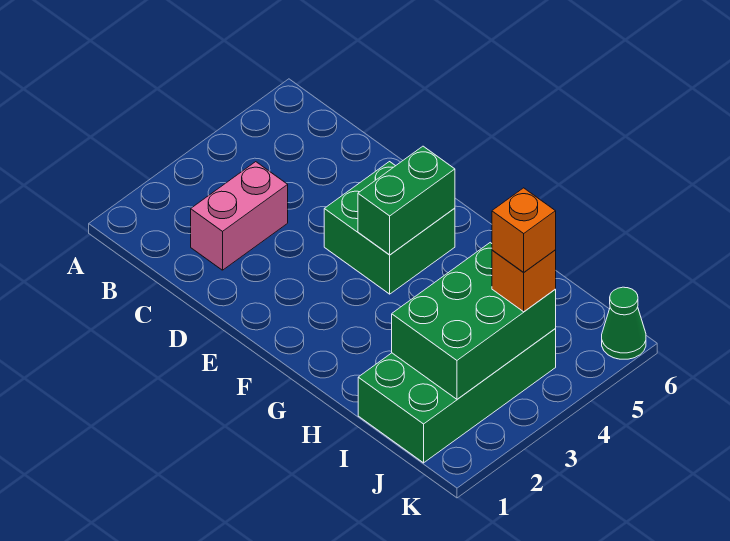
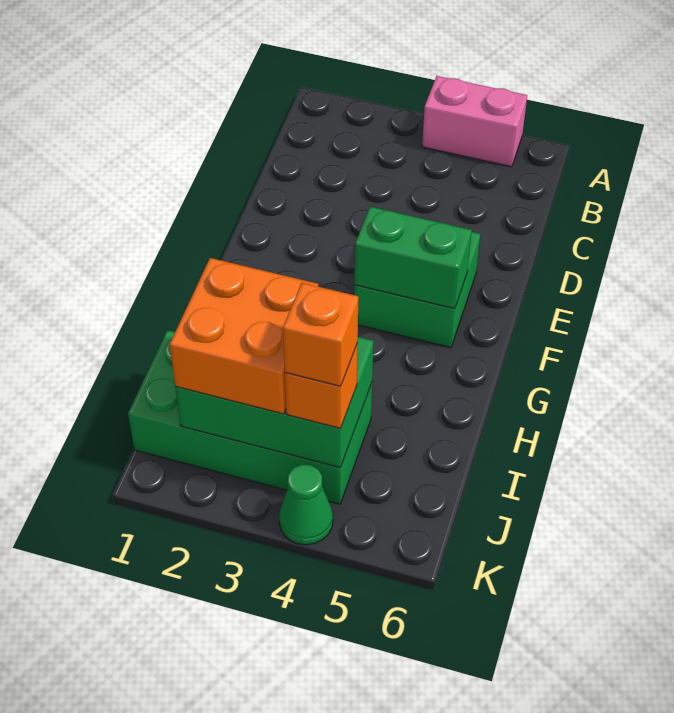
pink 1x2 brick [191,162,288,270] -> pink 1x2 brick moved to [422,76,527,167]
none -> orange 2x2 brick [170,258,318,414]
green 1x1 cone [602,287,646,359] -> green 1x1 cone moved to [279,465,333,545]

